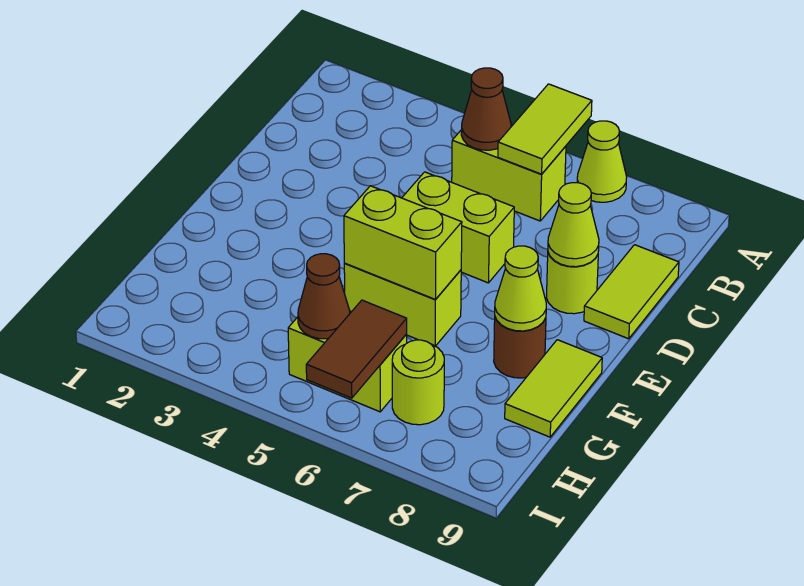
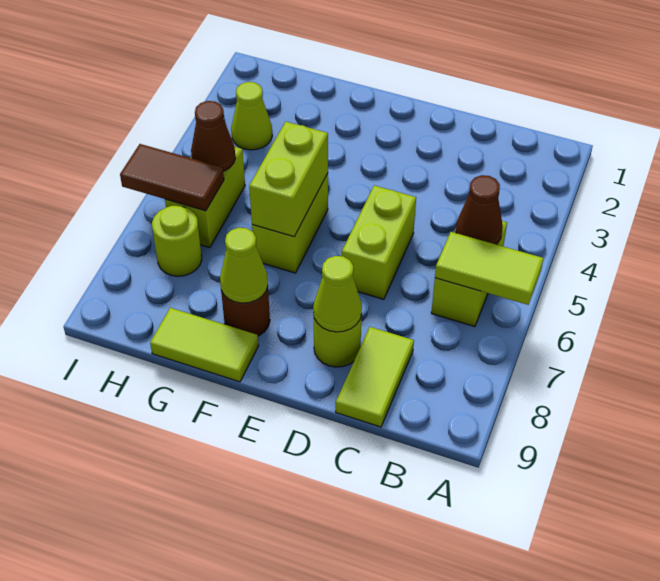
lime 1x1 cone [577,121,627,202] -> lime 1x1 cone moved to [231,82,272,150]
lime 1x2 tile [584,245,679,339] -> lime 1x2 tile turned to [336,327,414,427]

